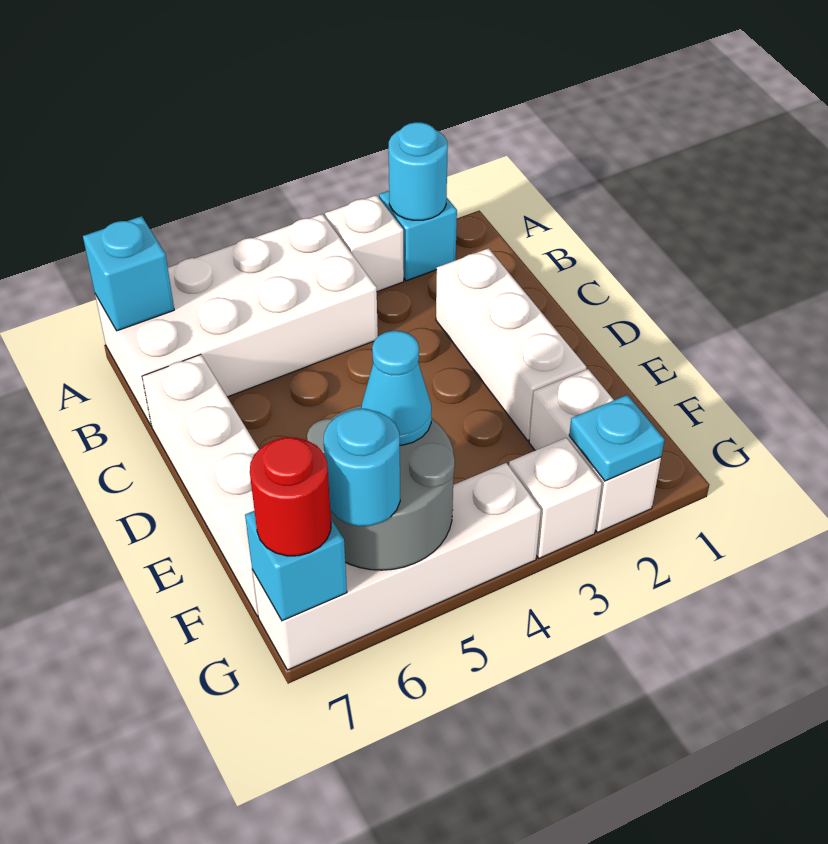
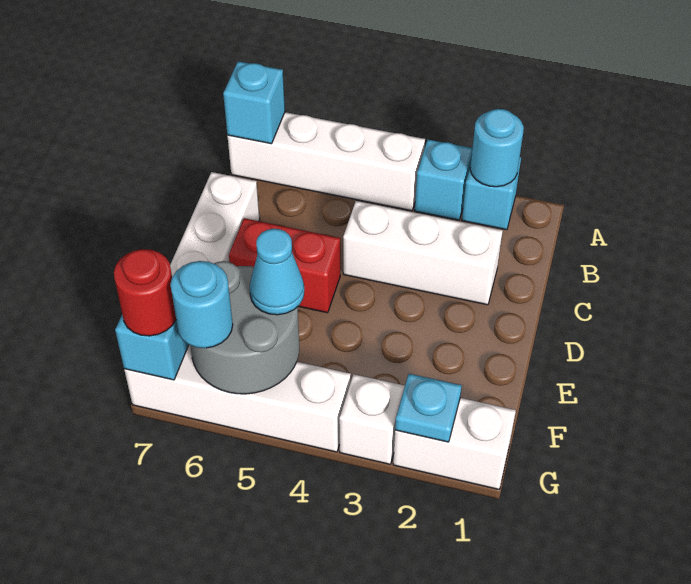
white 1x1 brick [325,195,404,292] -> cyan 1x1 brick [415,140,472,220]
white 2x4 brick [95,214,378,426] -> white 1x4 brick [228,112,425,211]
white 1x3 brick [436,248,586,440] -> white 1x3 brick turned to [343,201,503,305]
none -> red 1x2 brick [229,218,340,313]
white 1x2 brick [529,369,661,533] -> white 1x2 brick turned to [393,398,516,489]

